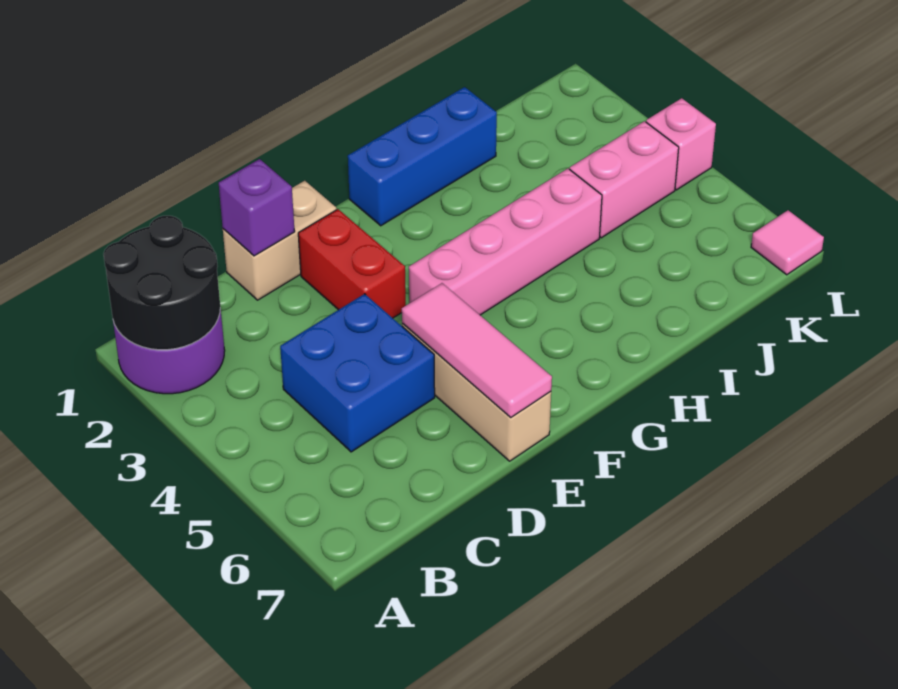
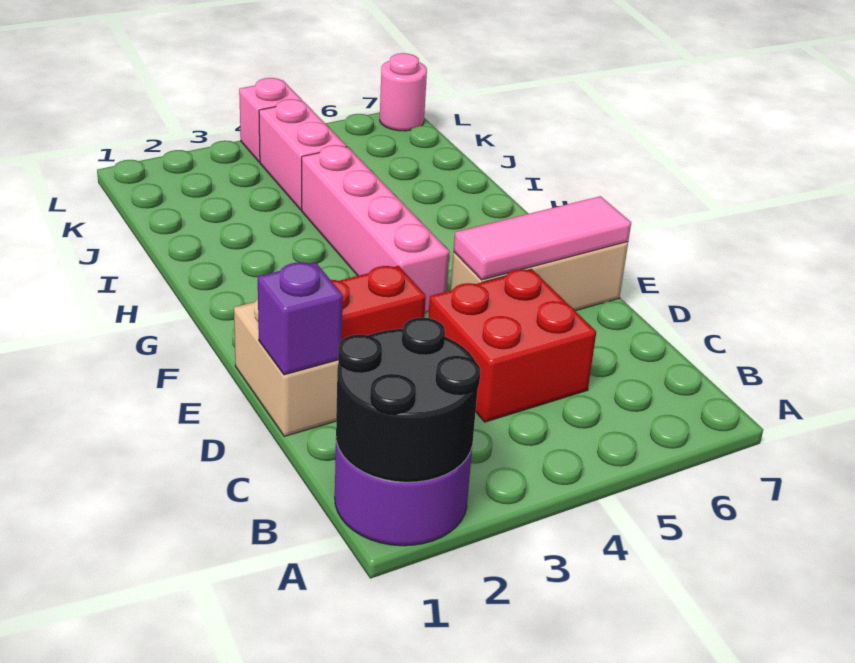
blue 2x2 brick [280,294,435,452] -> red 2x2 brick [428,269,596,422]
blue 1x3 brick [348,87,497,226] -> none
pink 1x1 tile [751,210,824,275] -> pink 1x1 round brick [380,53,427,131]

